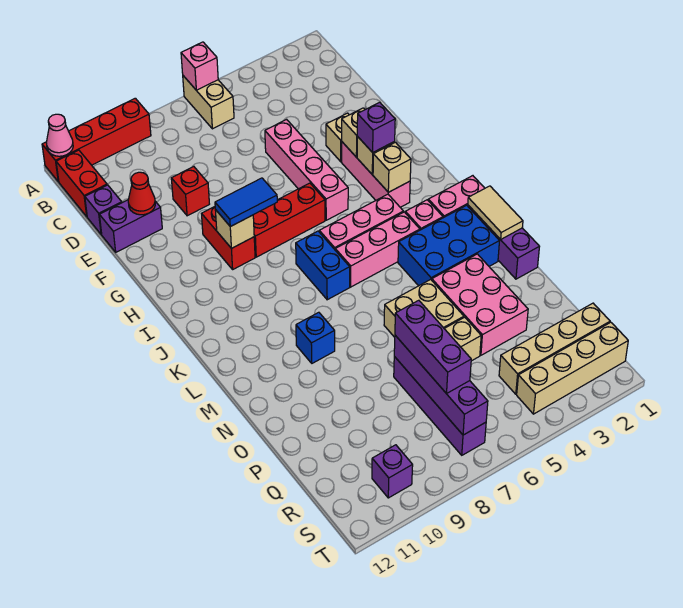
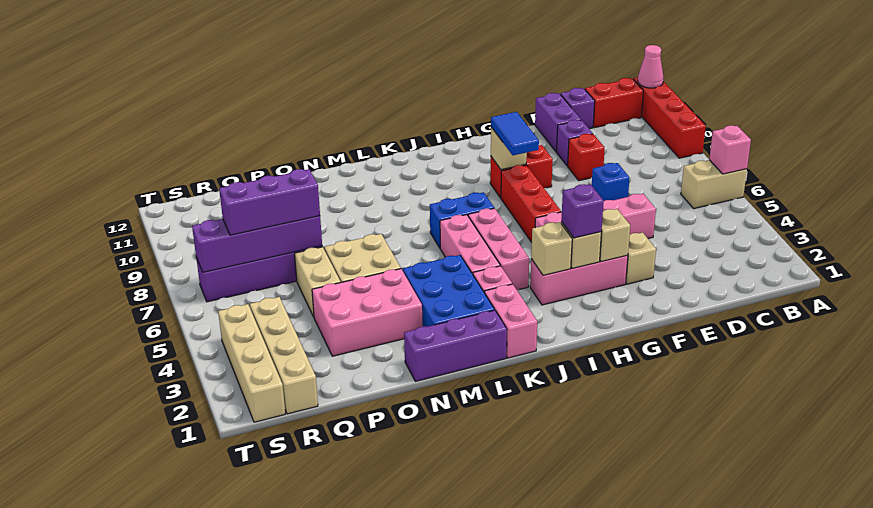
red 1x1 cone [128,172,155,215] -> none
tan 1x2 tile [468,186,523,239] -> none
blue 1x1 brick [296,312,335,363] -> blue 1x1 brick moved to [592,163,630,201]
purple 1x1 brick [372,445,413,498] -> purple 1x1 brick moved to [556,120,593,166]

